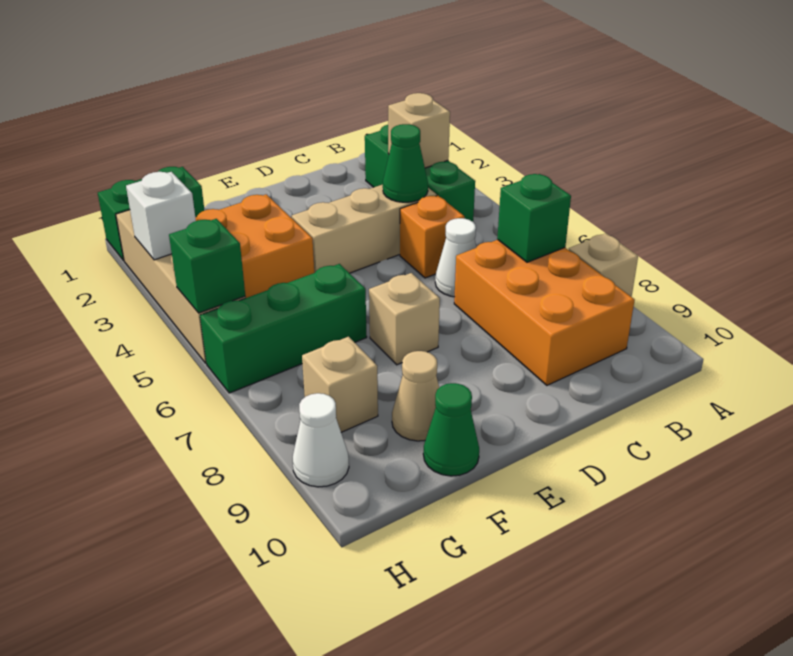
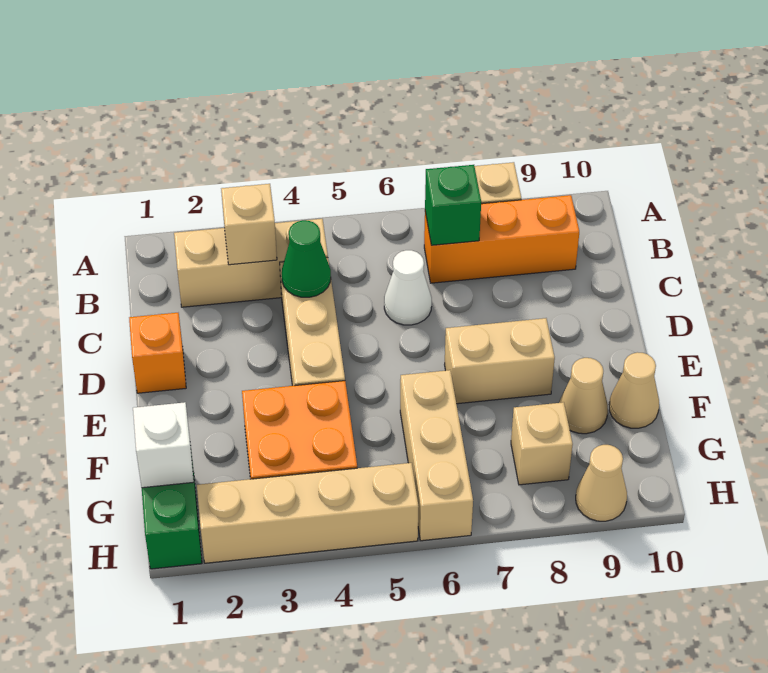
green 1x3 brick [365,125,475,222] -> tan 1x3 brick [174,219,328,307]
orange 2x3 brick [454,240,635,385] -> orange 1x3 brick [424,195,579,283]
orange 1x1 brick [400,196,465,278] -> orange 1x1 brick moved to [129,313,186,393]
tan 1x1 brick [369,273,440,365] -> tan 1x2 brick [445,318,555,404]
green 1x3 brick [200,264,367,393] -> tan 1x3 brick [400,370,473,541]
green 1x1 cone [423,383,479,476] -> tan 1x1 cone [609,352,659,428]
white 1x1 brick [126,172,196,260] -> white 1x1 brick moved to [133,402,194,488]
green 1x1 brick [169,219,245,313] -> none
white 1x1 cone [293,393,349,487] -> tan 1x1 cone [576,445,627,521]

